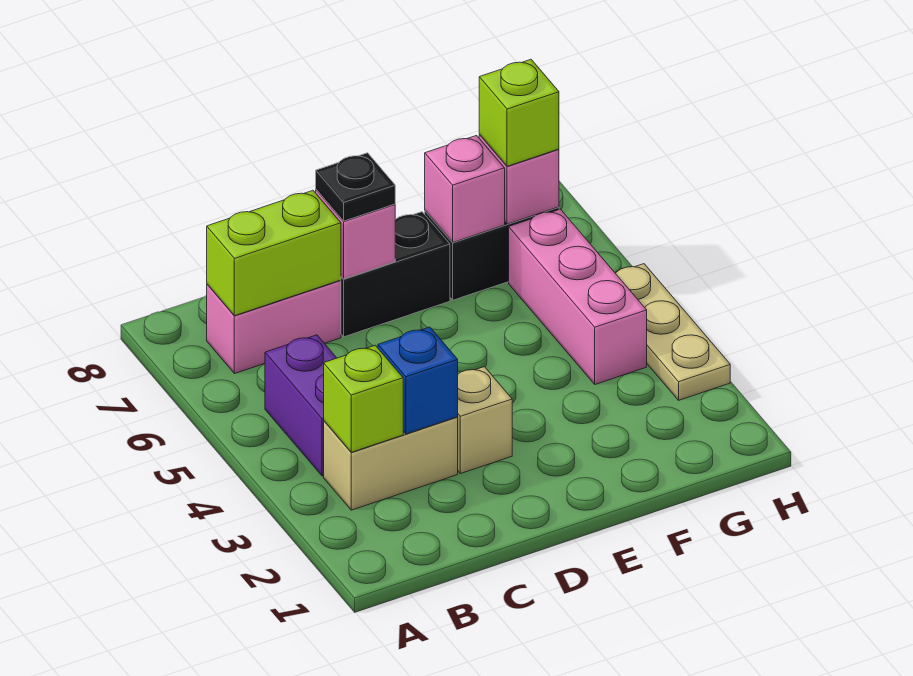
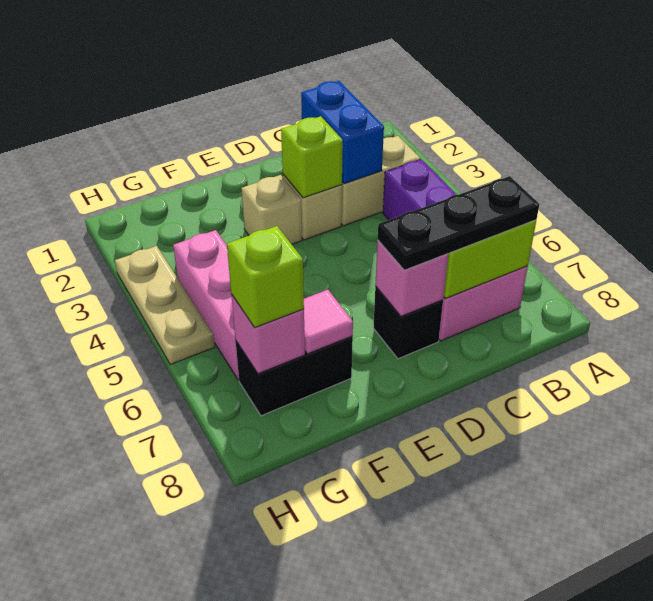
lime 1x1 brick [324,345,403,452] -> lime 1x1 brick moved to [281,116,343,198]
blue 1x1 brick [378,327,458,434] -> blue 1x2 brick [301,81,384,184]
black 1x2 brick [341,212,450,337] -> black 1x1 brick [373,286,443,359]
black 1x1 plate [316,153,395,221] -> black 1x3 plate [378,176,539,270]
none -> tan 1x1 brick [241,175,302,244]
pink 1x1 brick [425,136,505,242] -> pink 1x1 tile [304,290,353,354]

